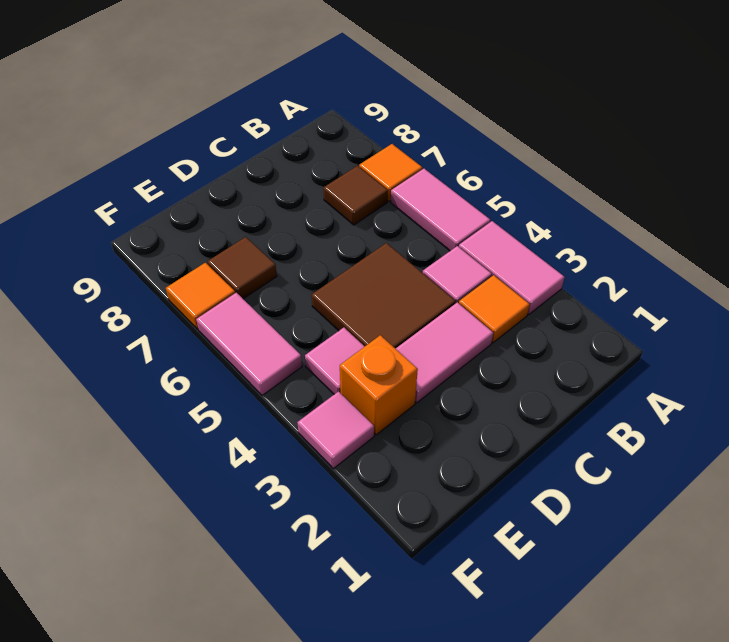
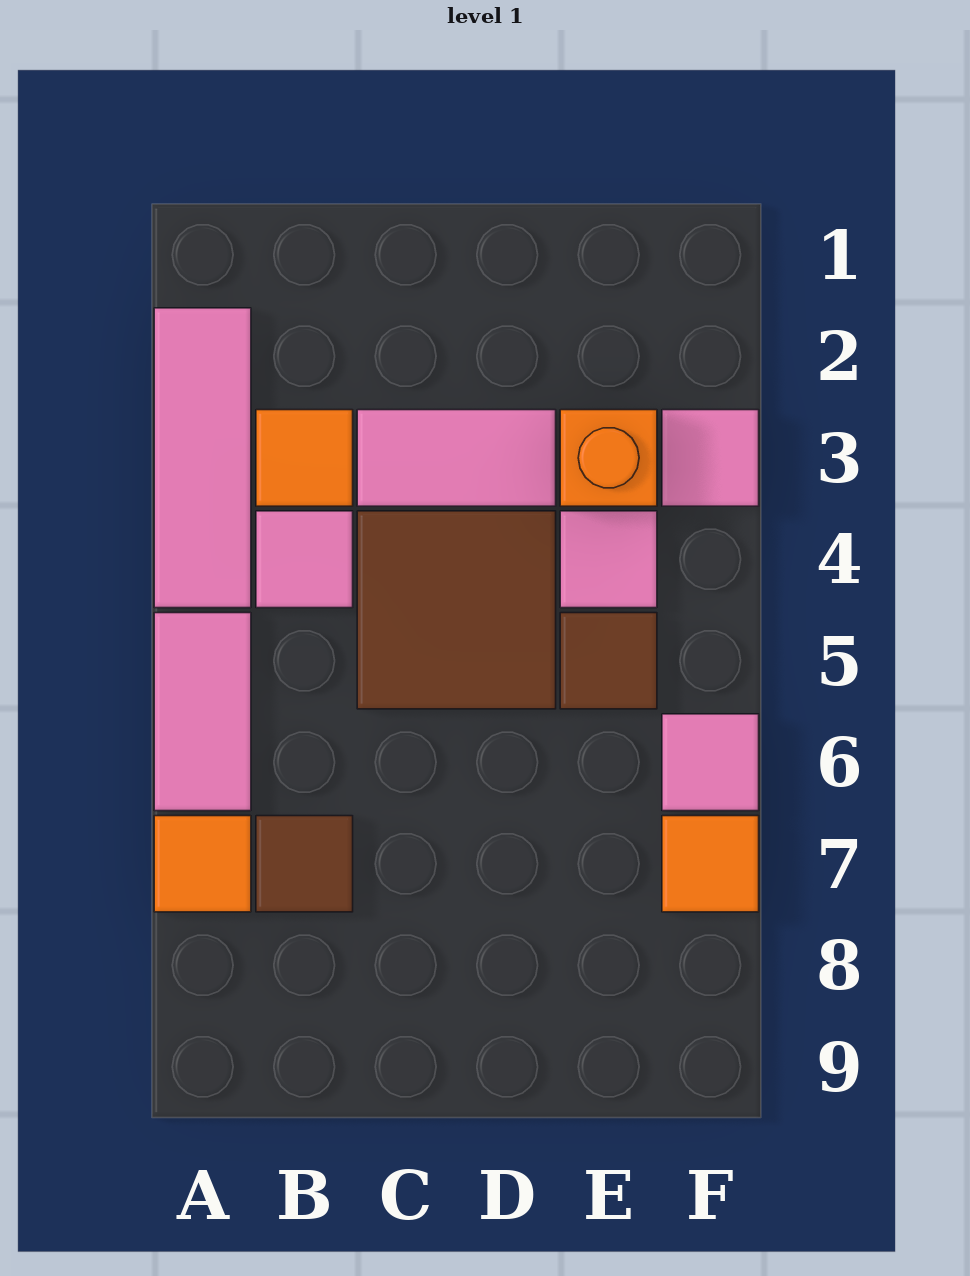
pink 1x2 tile [459,221,565,315] -> pink 1x3 tile [154,308,251,608]
brown 1x1 tile [208,237,277,299] -> brown 1x1 tile moved to [560,613,657,709]
pink 1x2 tile [196,293,302,395] -> pink 1x1 tile [662,714,759,811]

